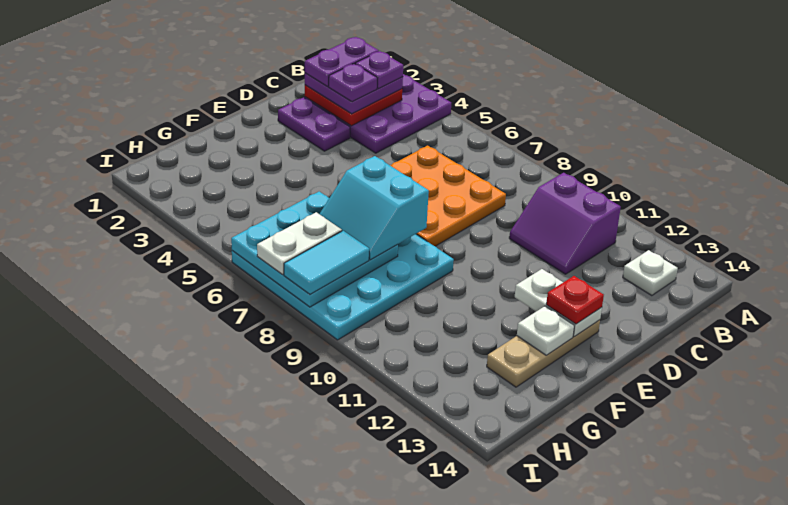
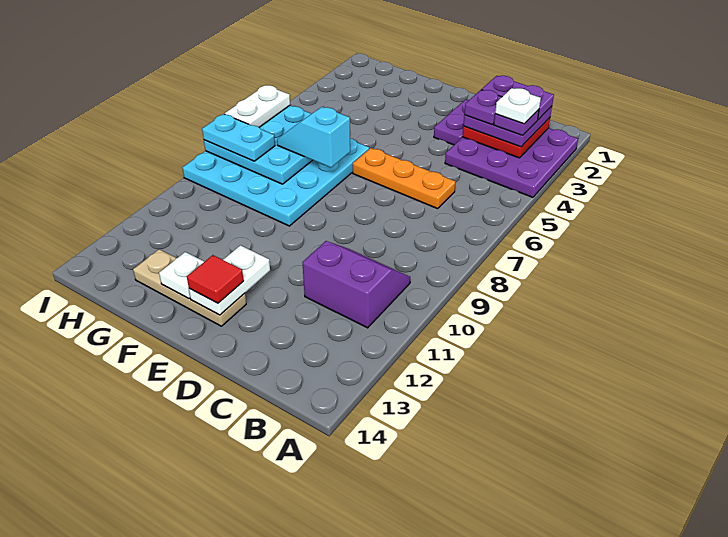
purple 2x2 slope [509,173,621,274] -> purple 2x2 slope turned to [302,241,410,328]
white 1x1 plate [623,250,678,296] -> white 1x1 plate moved to [495,88,541,124]
orange 3x3 plate [390,146,506,246] -> orange 1x3 plate [353,148,455,209]
red 1x1 plate [546,276,604,324] -> red 1x1 tile [187,255,244,303]
cyan 2x2 slope [320,156,429,260] -> cyan 1x2 slope [277,107,350,168]
white 1x2 plate [257,212,342,274] -> white 1x2 plate turned to [225,85,290,127]
cyan 1x2 tile [284,231,369,294] -> cyan 1x2 plate [202,114,275,161]

